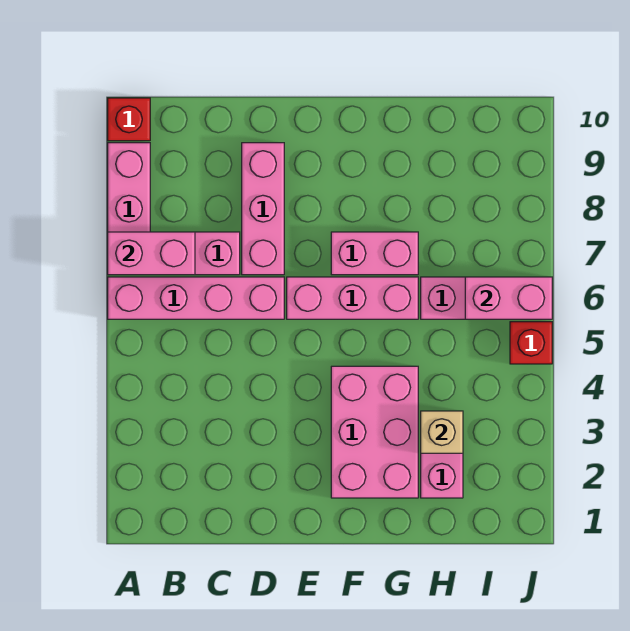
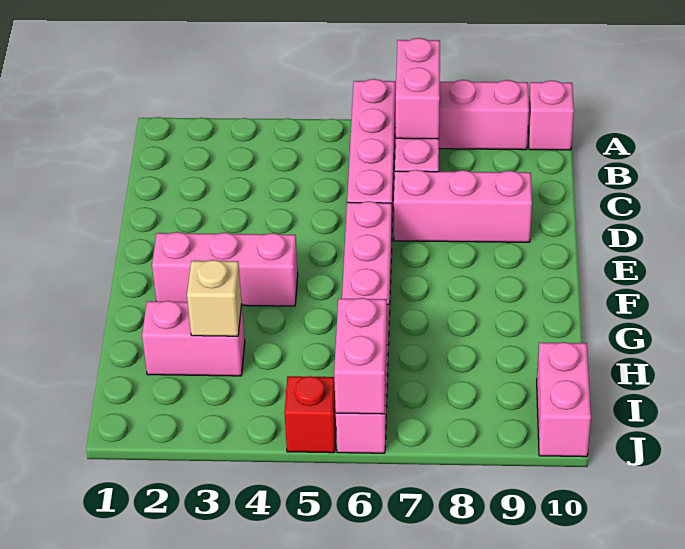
red 1x1 brick [108,98,150,141] -> pink 1x1 brick [528,80,574,150]
pink 2x3 brick [331,366,418,498] -> pink 1x3 brick [152,232,298,306]
pink 1x2 brick [331,232,418,275] -> pink 1x2 brick moved to [537,342,591,457]

